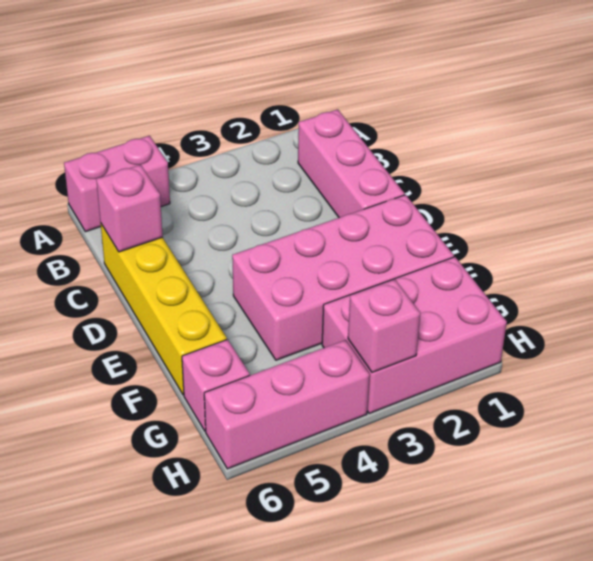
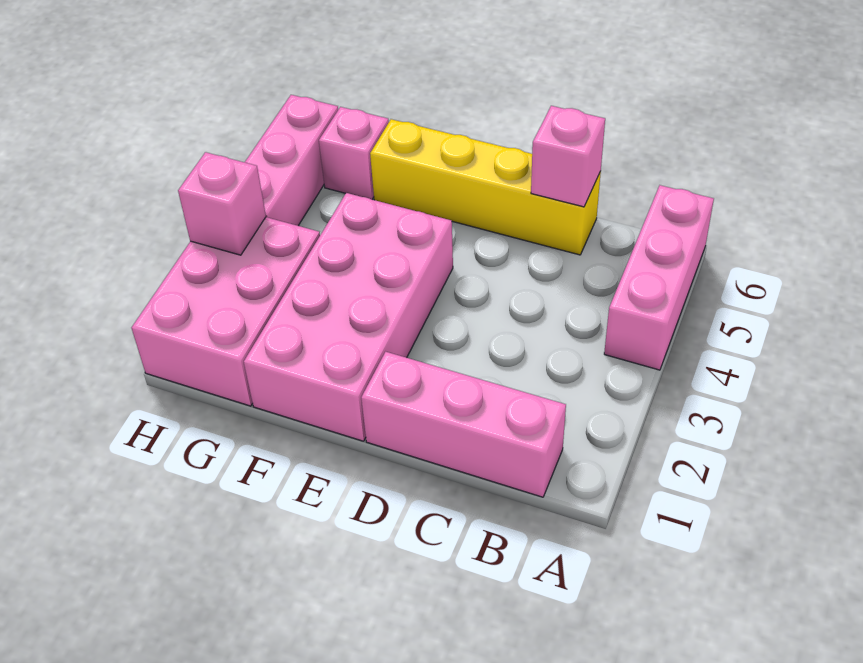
pink 1x2 brick [64,136,170,232] -> pink 1x3 brick [604,185,714,370]

